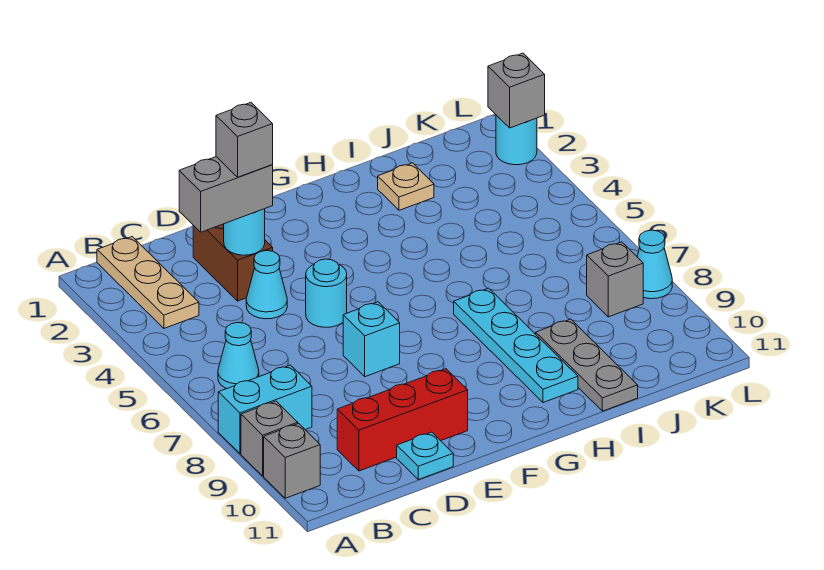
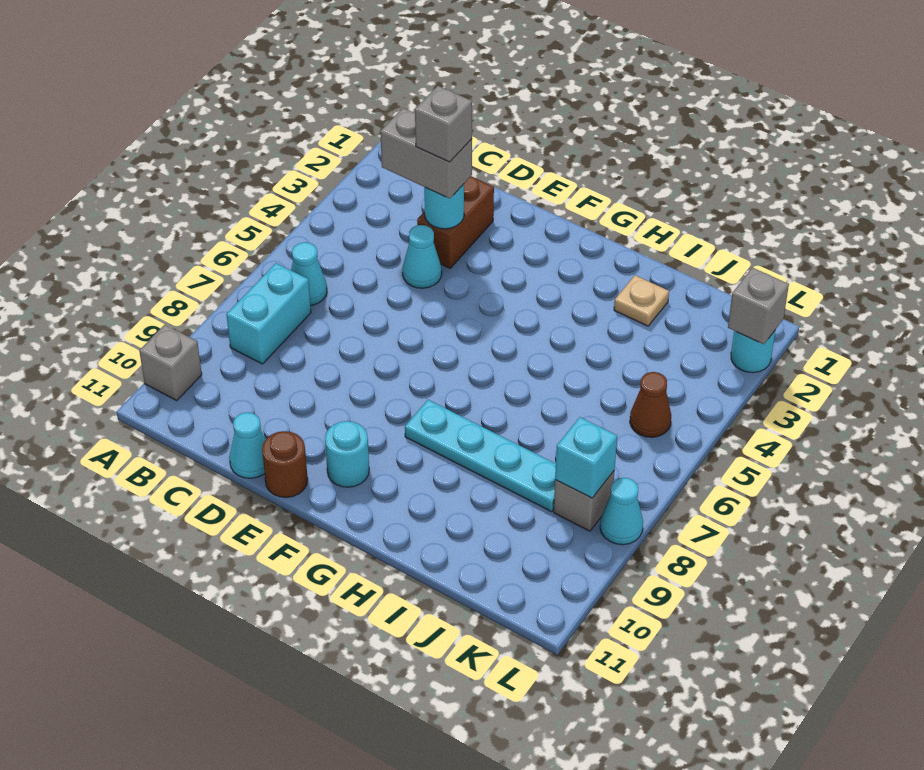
cyan 1x2 brick [218,365,312,454] -> cyan 1x2 brick turned to [226,263,311,364]
grey 1x1 brick [241,401,298,476] -> none
tan 1x3 plate [97,237,199,328] -> none
red 1x3 brick [337,369,468,471] -> none
cyan 1x1 plate [397,432,453,480] -> cyan 1x1 cone [229,412,265,478]
cyan 1x1 round brick [306,259,347,327] -> cyan 1x1 round brick moved to [325,421,369,487]
cyan 1x1 brick [343,302,400,377] -> cyan 1x1 brick moved to [555,417,617,498]
none -> brown 1x1 round brick [262,431,308,497]
cyan 1x4 plate [454,288,578,403] -> cyan 1x4 plate turned to [405,400,556,512]
grey 1x3 plate [536,319,638,411] -> none
none -> brown 1x1 cone [630,372,671,437]

